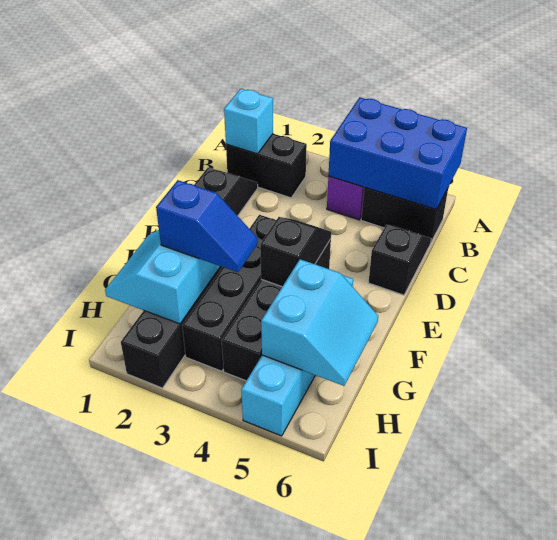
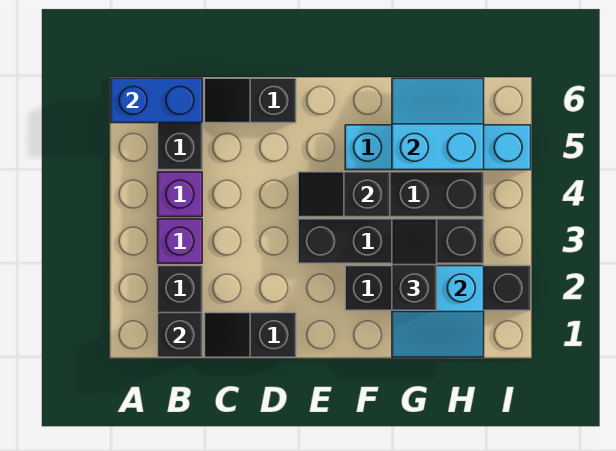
blue 2x3 brick [328,97,467,210] -> blue 1x2 brick [111,78,202,123]
cyan 1x1 brick [224,89,273,154] -> black 1x1 brick [158,313,202,357]
none -> purple 1x1 brick [158,219,202,263]
blue 1x2 slope [156,180,257,272] -> black 1x2 slope [392,219,437,310]

